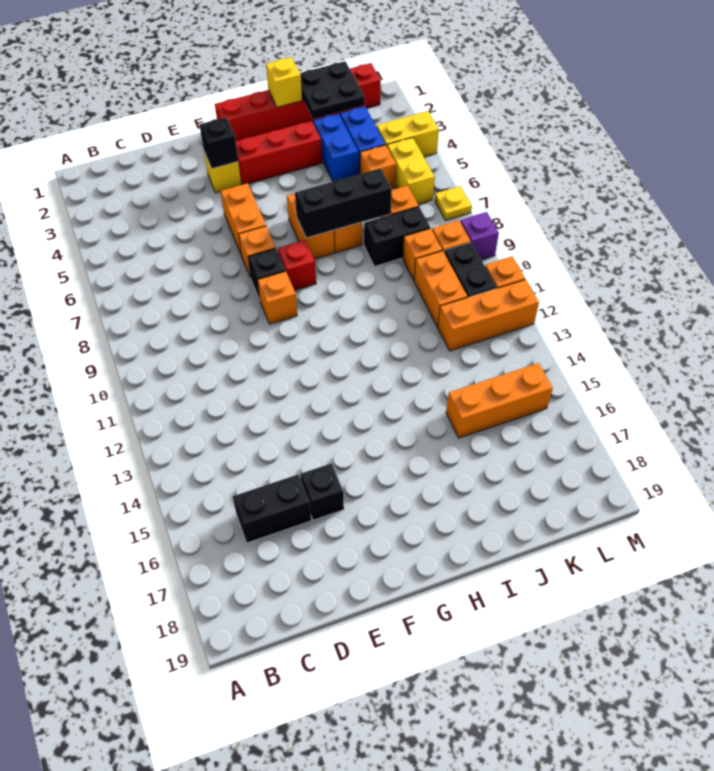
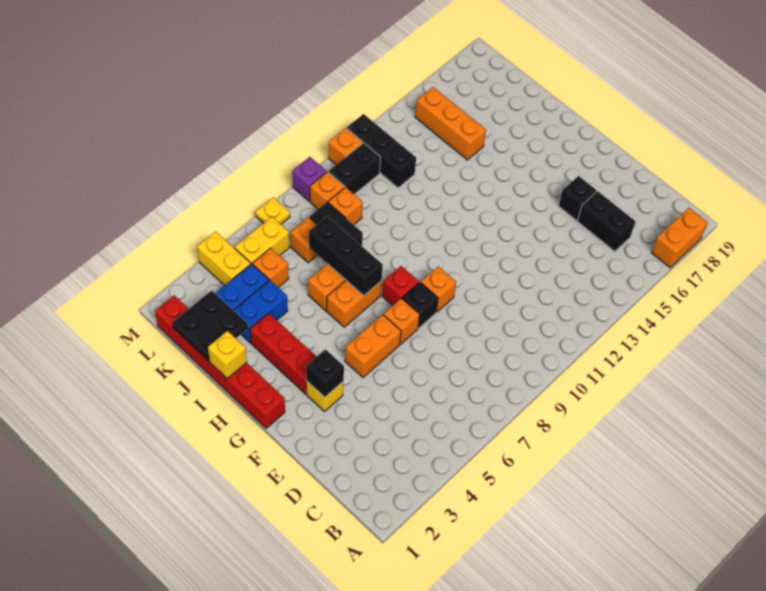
orange 1x2 brick [414,251,467,327] -> orange 1x2 brick moved to [652,208,708,268]
orange 1x3 brick [438,280,539,351] -> black 1x3 brick [347,114,416,188]

